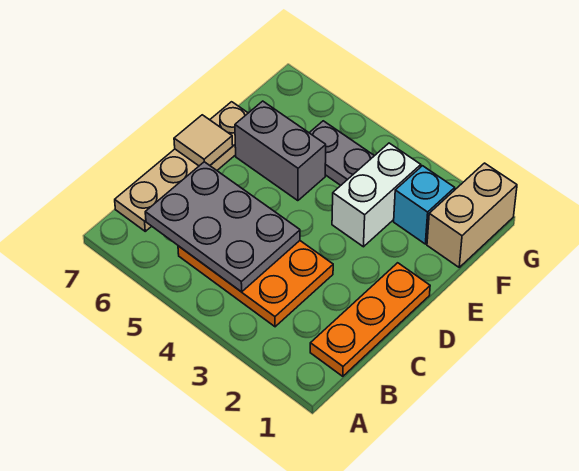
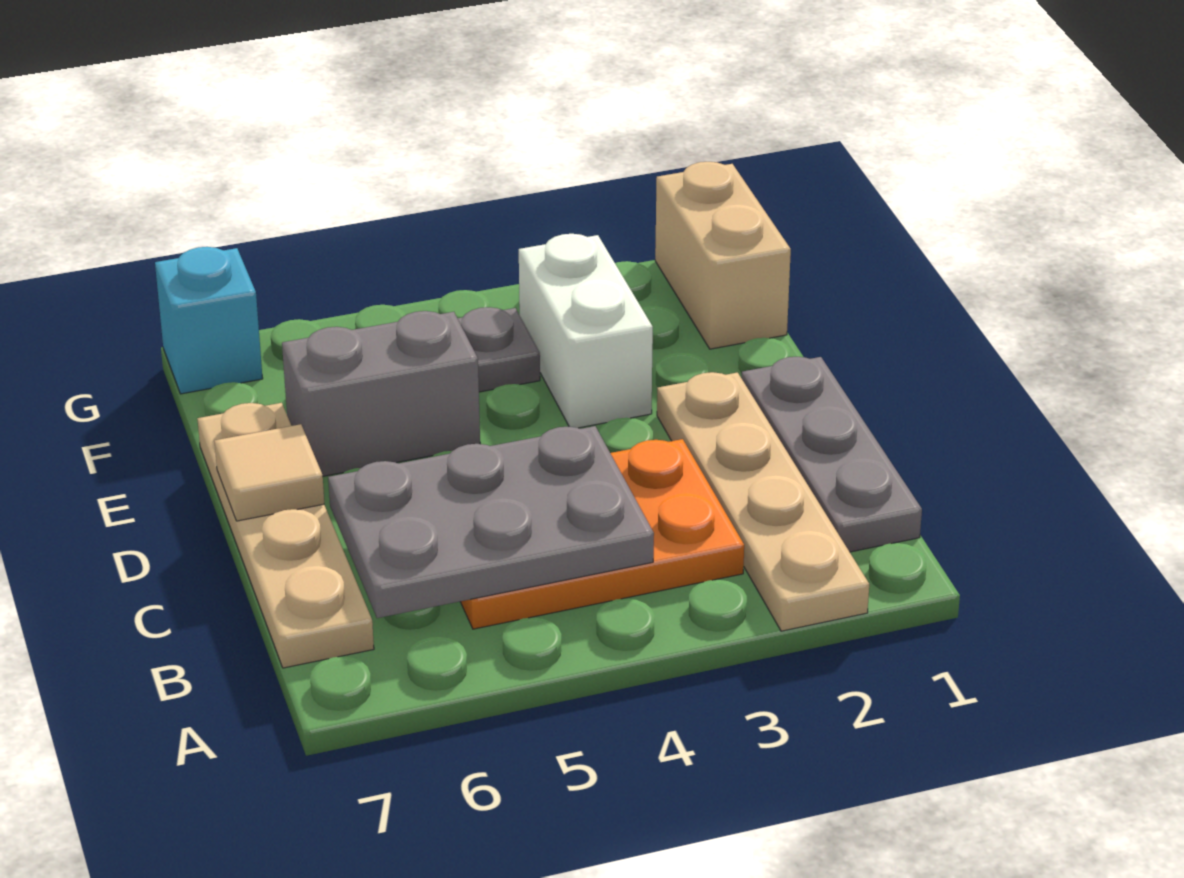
none -> tan 1x4 plate [657,372,869,631]
orange 1x3 plate [310,263,430,376] -> grey 1x3 plate [742,357,922,552]
cyan 1x1 brick [394,166,455,244] -> cyan 1x1 brick moved to [155,247,263,394]

